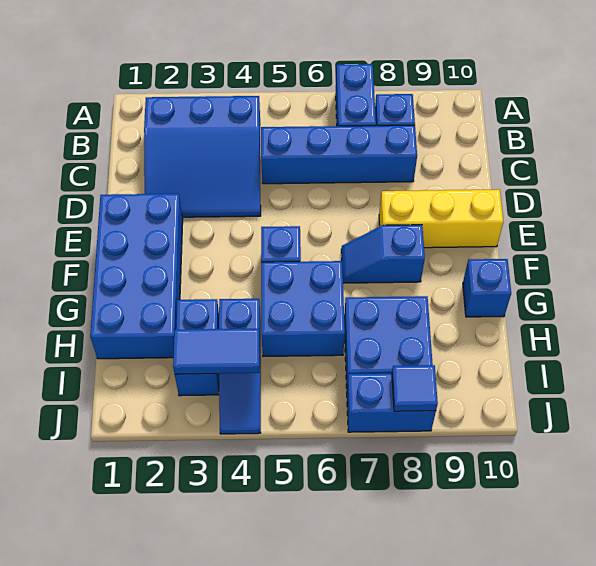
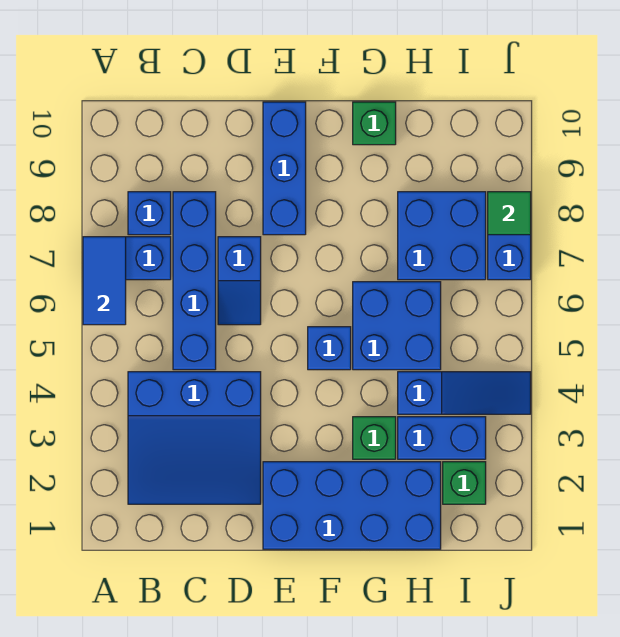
blue 3x3 slope [144,96,261,217] -> blue 3x3 slope turned to [128,372,261,504]
yellow 1x3 brick [379,189,503,248] -> blue 1x3 brick [263,102,306,235]
blue 1x2 slope [341,225,425,283] -> blue 1x2 slope moved to [218,237,261,325]
none -> green 1x1 brick [353,417,396,459]
blue 1x1 brick [463,259,511,317] -> green 1x1 brick [353,102,396,145]
none -> green 1x1 brick [443,462,486,504]
blue 1x2 tile [173,328,259,374] -> blue 1x2 tile moved to [83,237,126,325]
blue 1x1 tile [392,365,438,411] -> green 1x1 tile [488,192,531,235]

